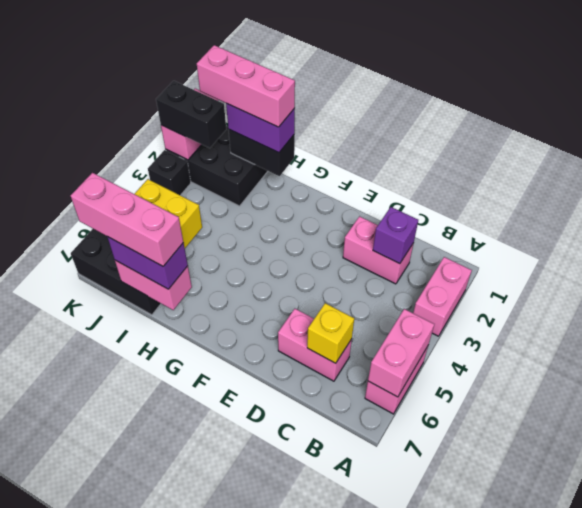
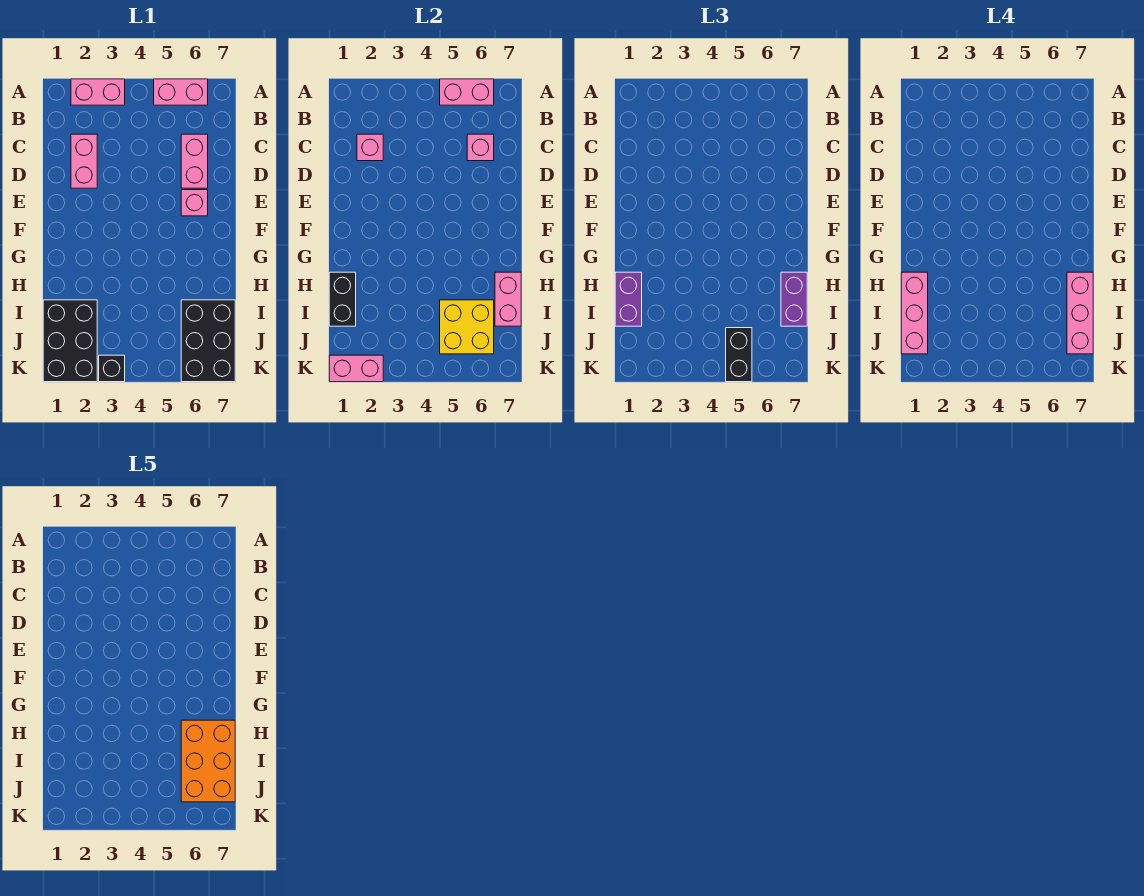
purple 1x1 brick [373,207,418,264] -> pink 1x1 brick [357,134,383,161]
yellow 1x1 brick [307,303,354,363] -> pink 1x1 brick [467,134,494,161]
none -> pink 1x1 brick [181,190,208,216]
none -> orange 2x3 brick [181,720,235,802]
black 1x2 brick [156,81,226,148] -> black 1x2 brick moved to [726,328,752,382]

